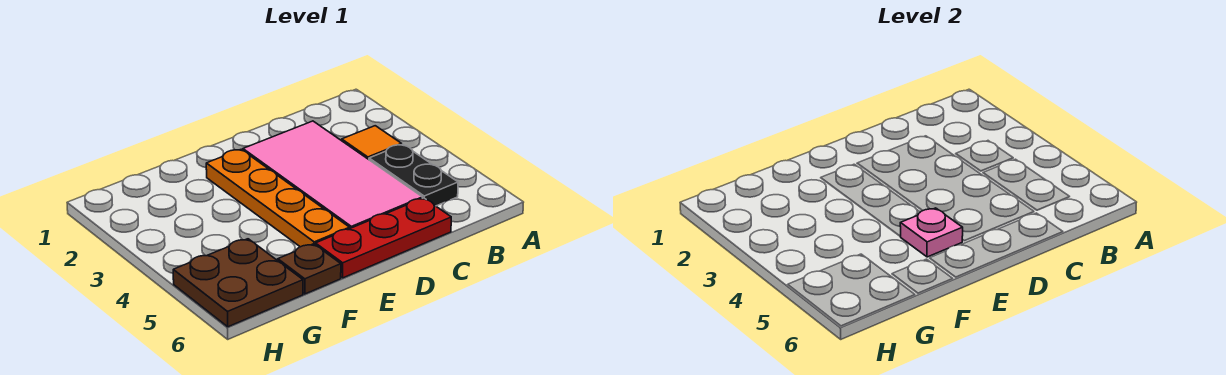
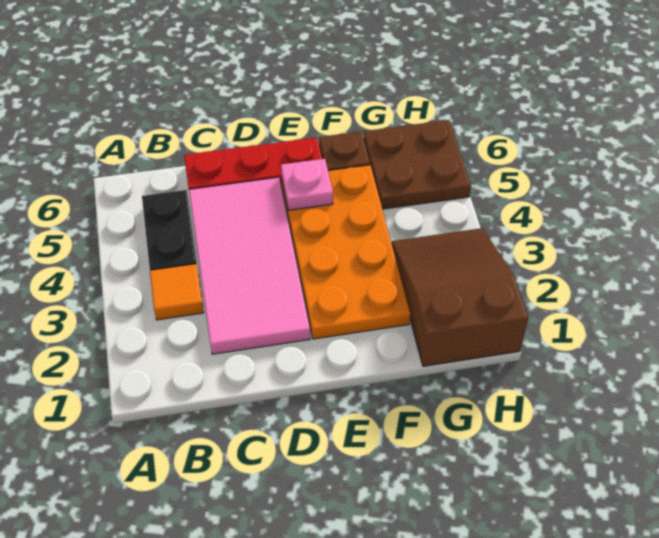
orange 1x4 plate [206,149,350,247] -> orange 2x4 plate [282,165,410,339]
none -> brown 2x3 slope [392,228,528,366]

